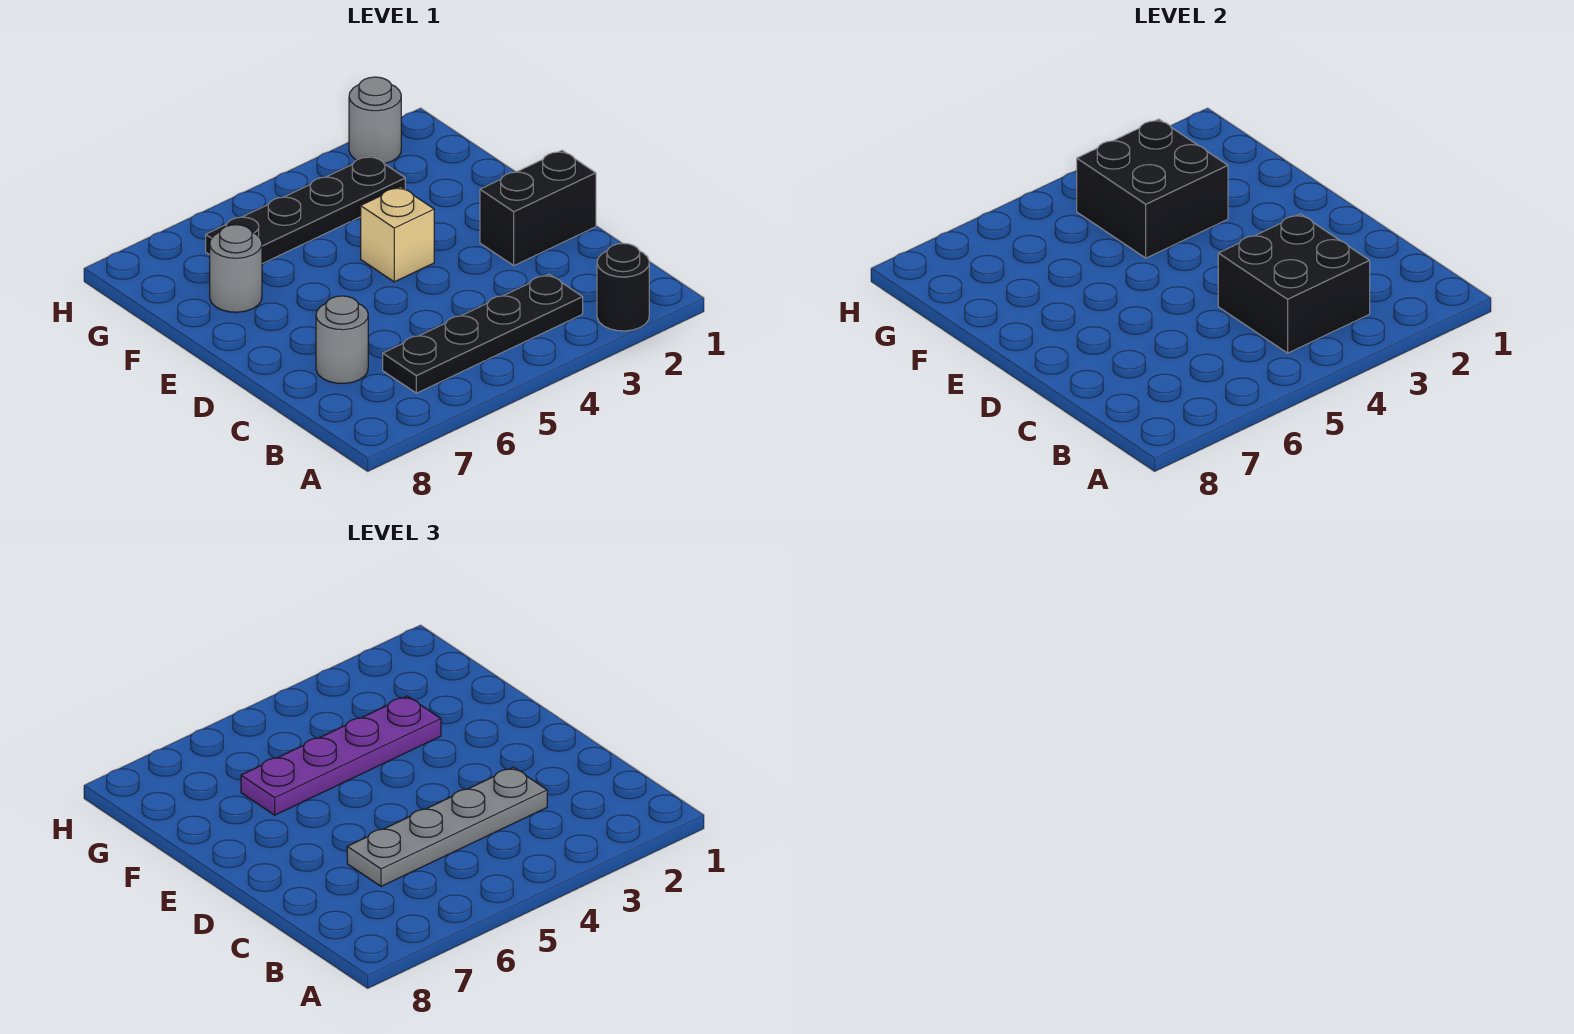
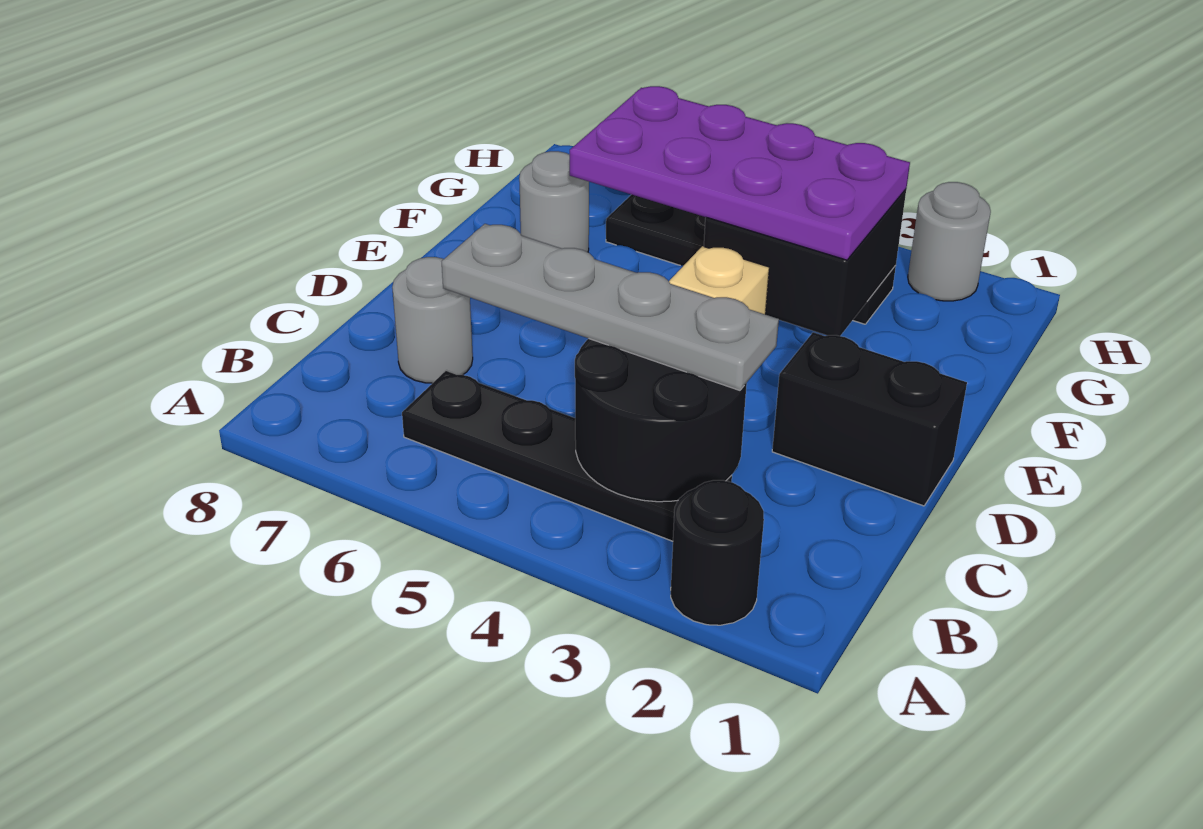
black 2x2 brick [1218,214,1370,353] -> black 2x2 round brick [575,339,747,502]
purple 1x4 plate [241,696,441,815] -> purple 2x4 plate [570,86,910,260]

